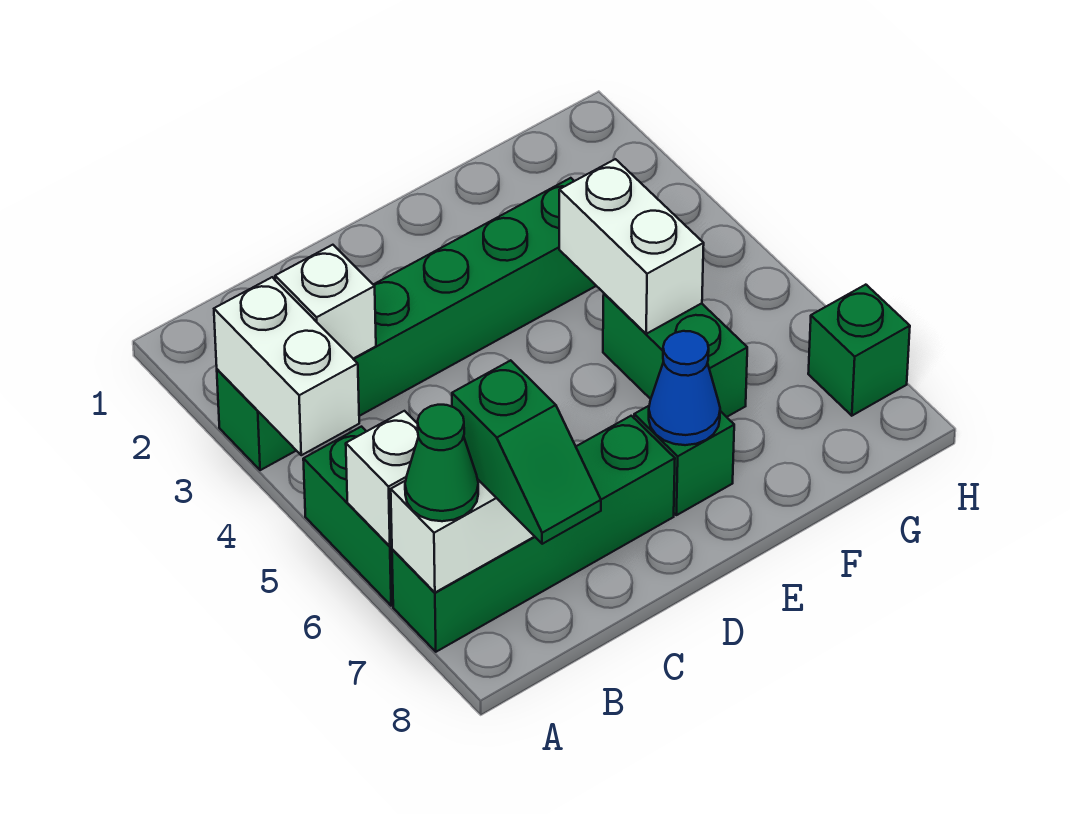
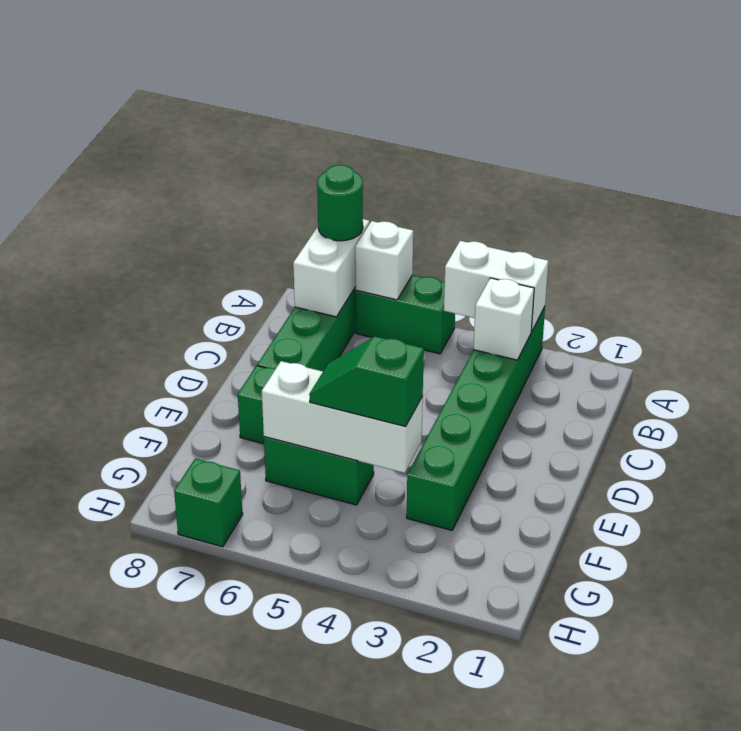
green 1x1 cone [405,405,478,521] -> green 1x1 round brick [317,165,363,241]
green 1x2 slope [452,360,601,544] -> green 1x2 slope moved to [309,336,424,426]
blue 1x1 cone [649,331,720,445] -> none
white 1x2 brick [559,159,704,334] -> white 1x3 brick [262,361,423,473]

